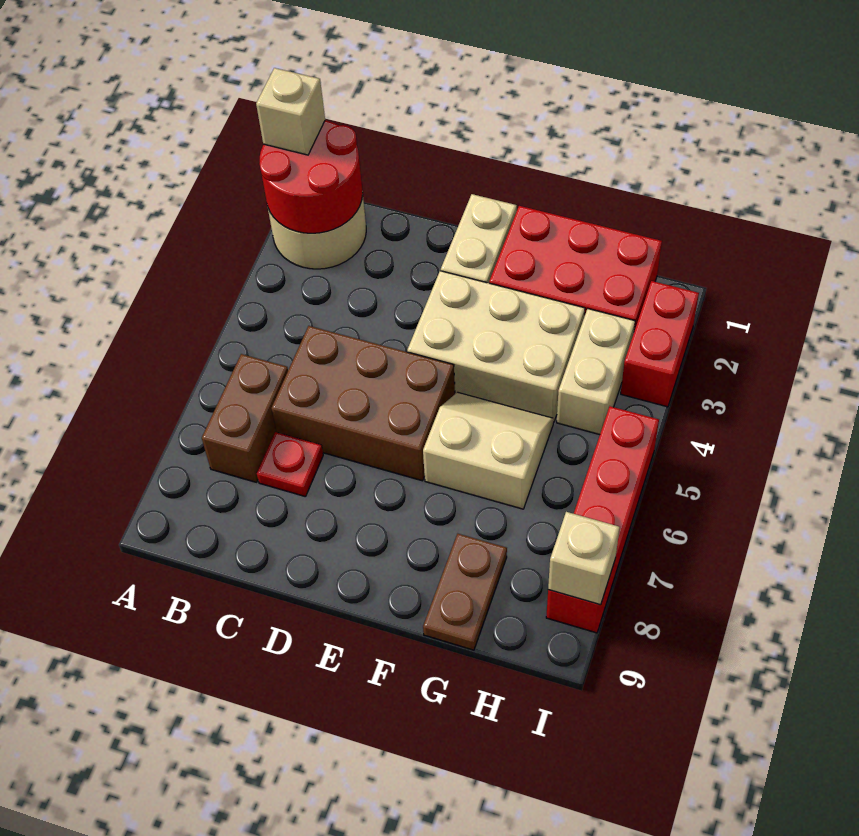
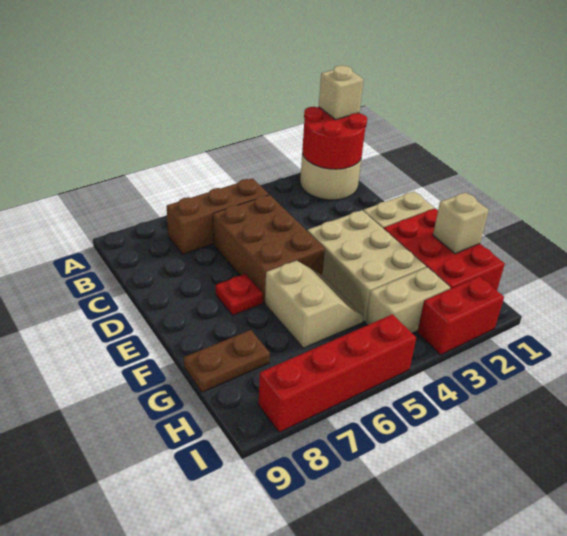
brown 1x2 brick [202,354,288,482] -> brown 1x3 brick [167,178,269,254]
red 1x1 plate [257,432,323,497] -> red 1x1 plate moved to [216,274,263,315]
tan 1x1 brick [548,512,620,605] -> tan 1x1 brick moved to [433,192,489,254]

